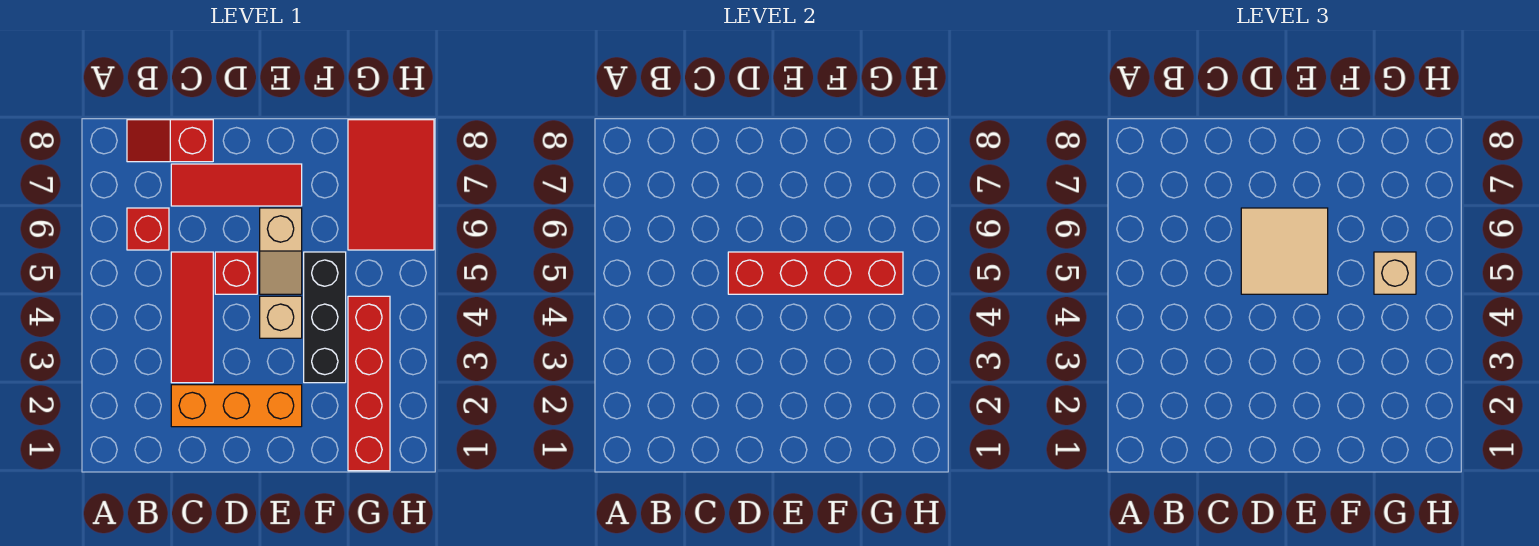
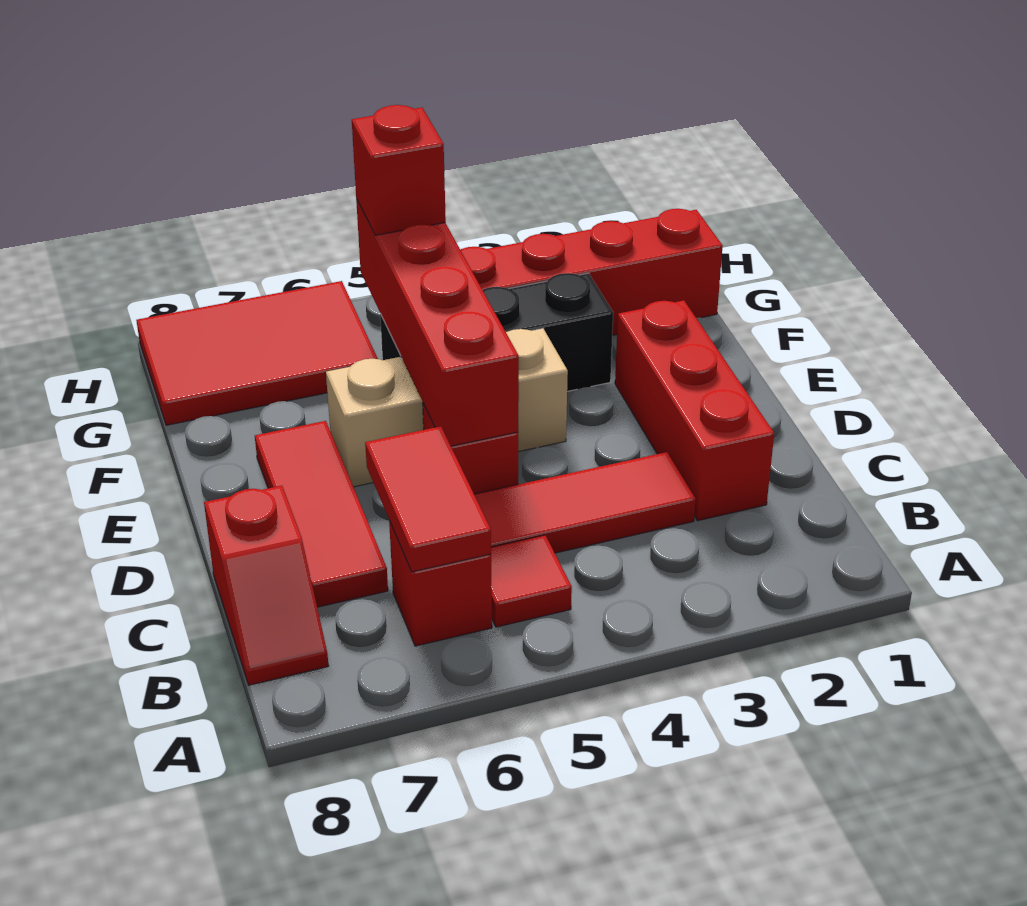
none -> red 1x1 tile [491,535,572,627]
none -> red 1x2 tile [365,426,491,572]
orange 1x3 brick [171,385,302,427] -> red 1x3 brick [615,300,774,521]
tan 2x2 tile [1241,208,1328,294] -> none
tan 1x1 brick [1374,252,1416,294] -> red 1x1 brick [352,105,446,235]

